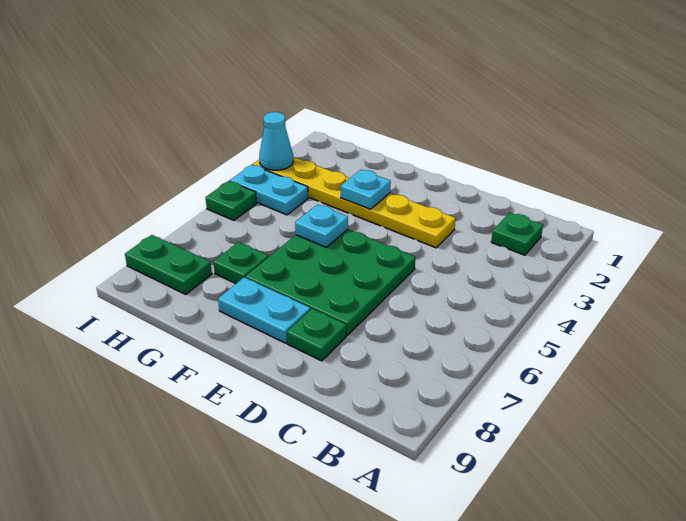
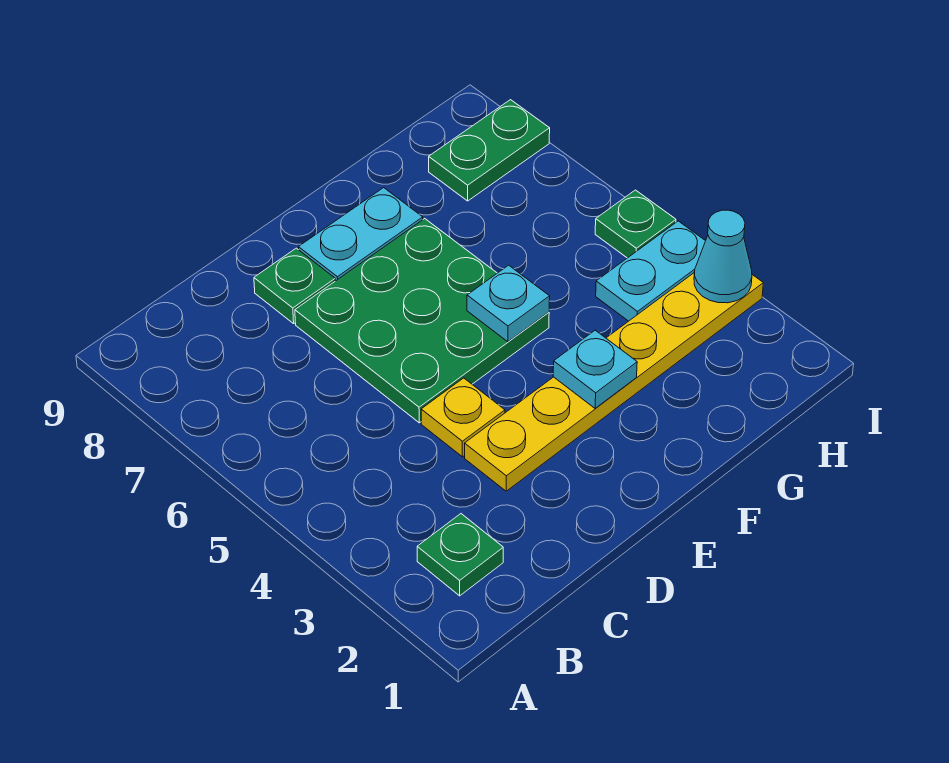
none -> yellow 1x1 plate [421,378,505,457]
green 1x1 plate [214,242,269,284] -> none

